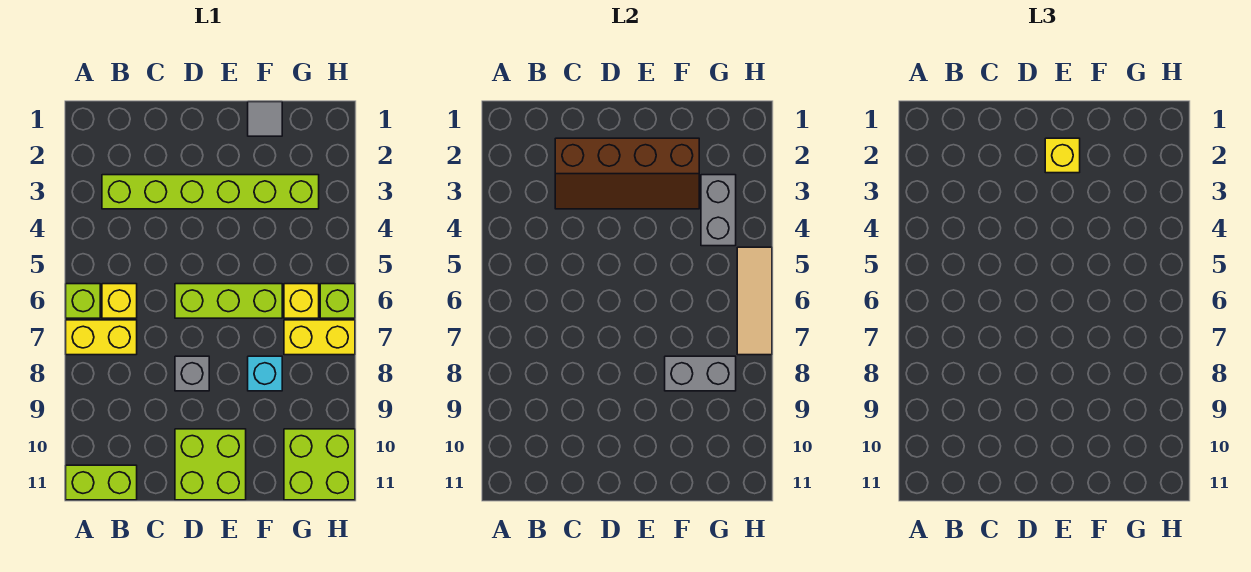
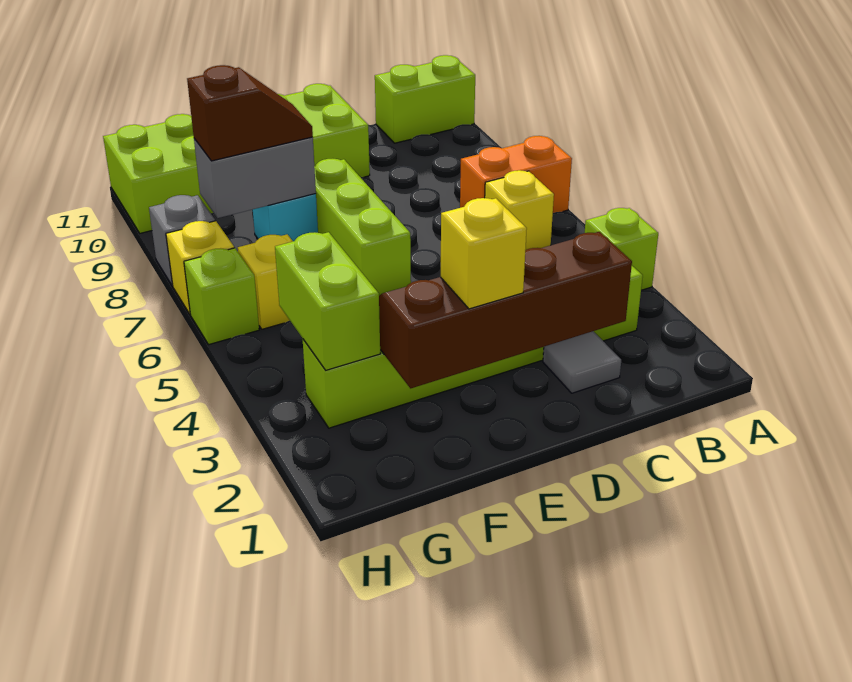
lime 1x1 brick [66,284,100,318] -> lime 1x1 brick moved to [585,208,658,290]
yellow 1x2 brick [66,320,137,355] -> orange 1x2 brick [460,136,572,213]
lime 1x3 brick [175,284,282,318] -> lime 1x3 brick turned to [314,159,411,295]
grey 1x1 brick [175,356,209,391] -> grey 1x1 brick moved to [149,195,215,286]
grey 1x1 tile [248,102,282,136] -> grey 1x1 tile moved to [543,331,621,393]
none -> brown 1x2 slope [187,65,313,161]
grey 1x2 brick [701,175,736,246] -> lime 1x2 brick [275,232,380,370]
yellow 1x2 brick [284,320,355,355] -> yellow 1x1 brick [166,221,234,314]
tan 1x3 tile [737,247,772,355] -> none

